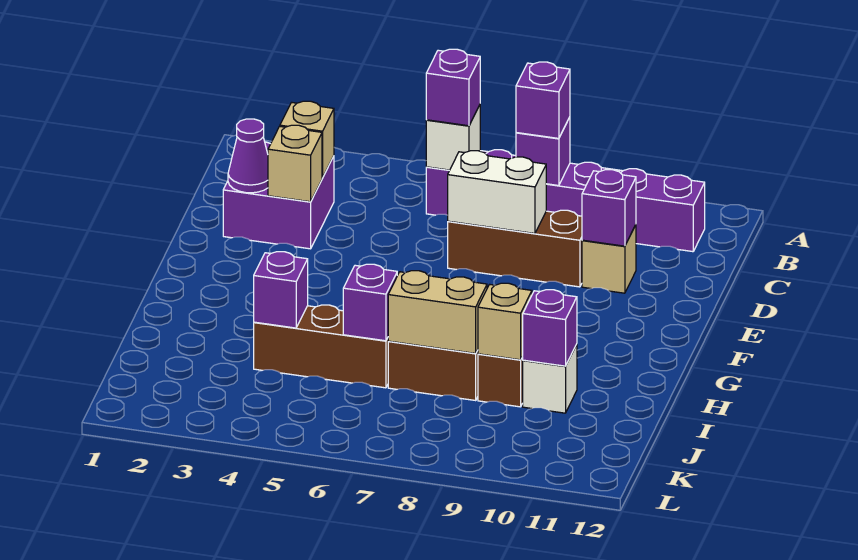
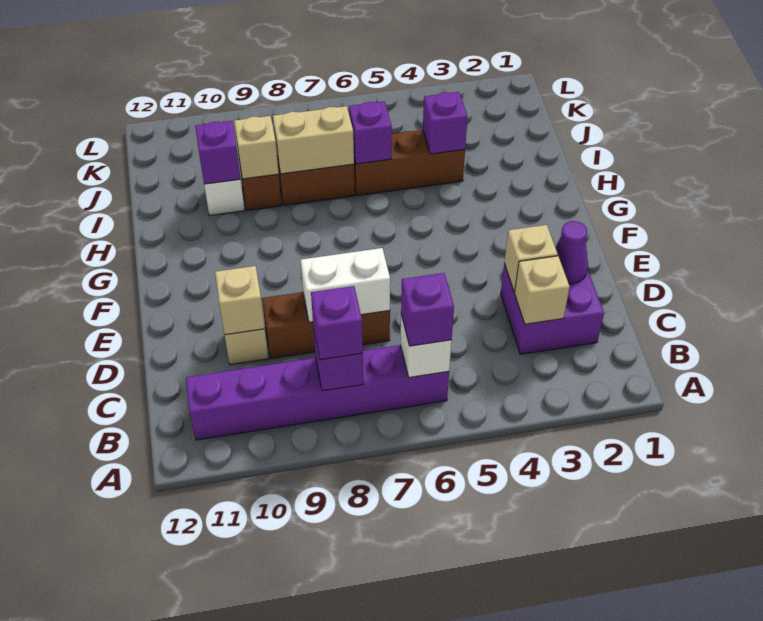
purple 1x1 brick [582,170,636,246] -> tan 1x1 brick [215,266,265,335]

